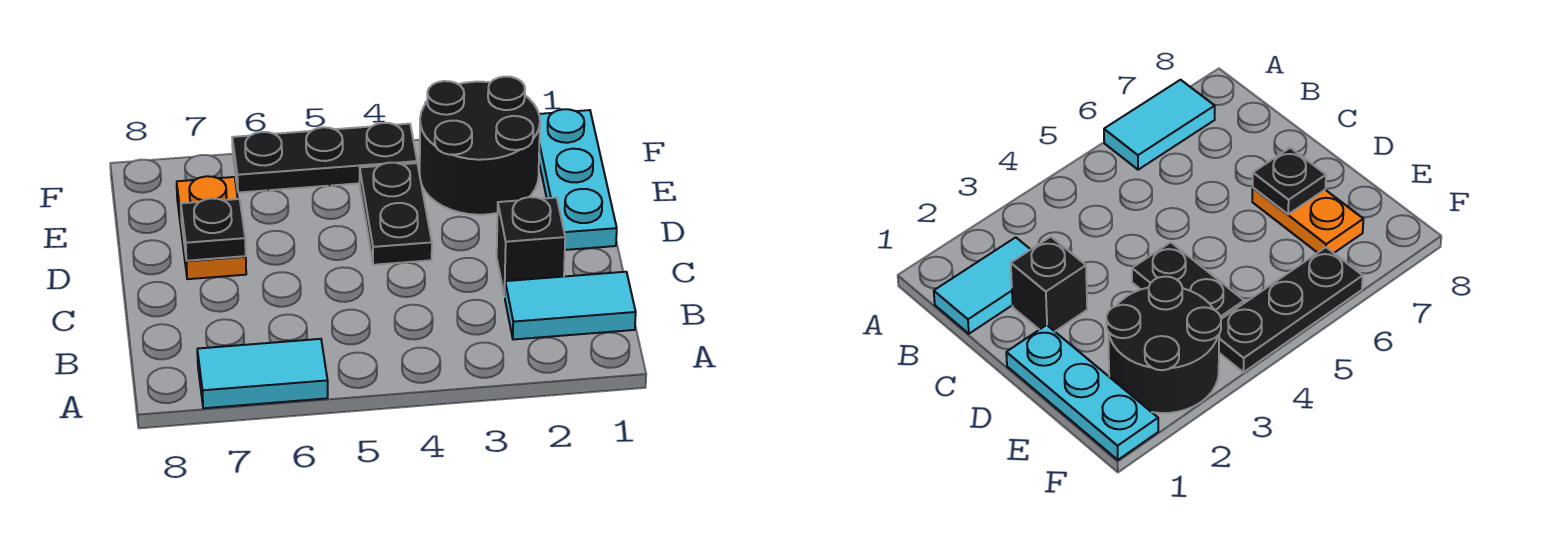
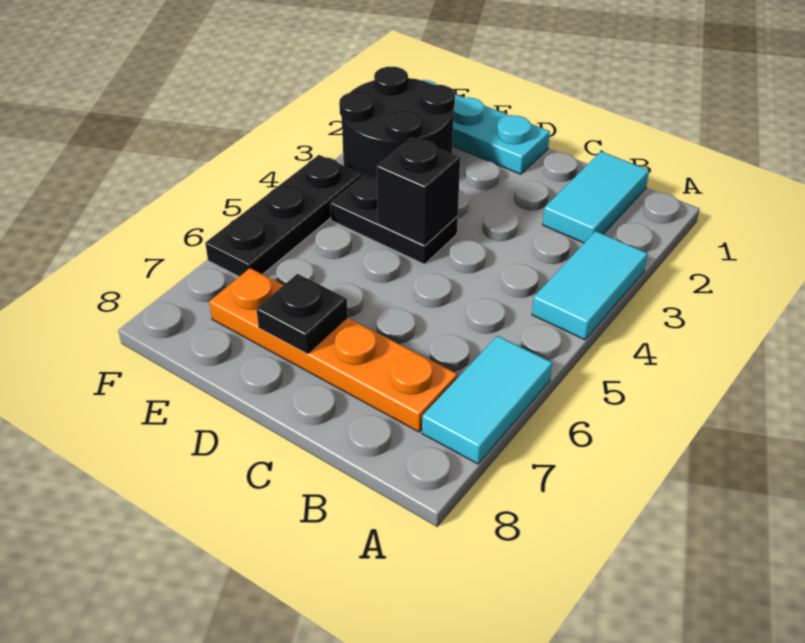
none -> cyan 1x2 tile [532,231,648,340]
black 1x1 brick [497,197,565,297] -> black 1x1 brick moved to [377,137,460,246]
orange 1x2 plate [177,176,246,279] -> orange 1x4 plate [209,268,457,432]

